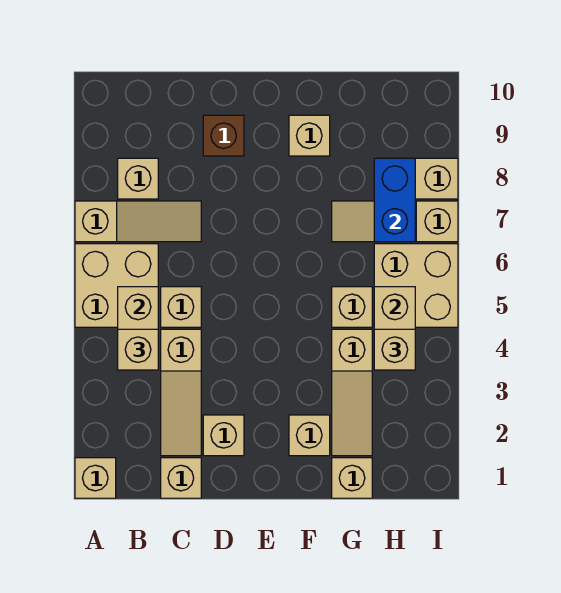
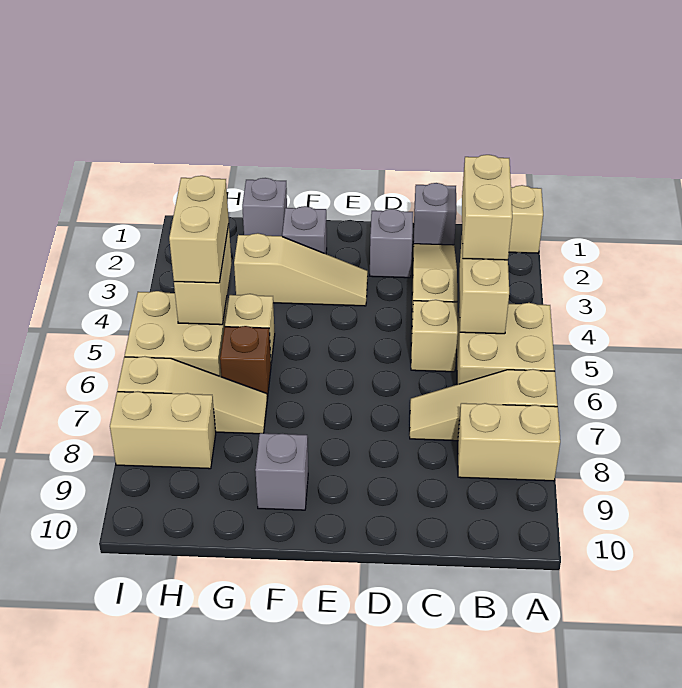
tan 1x1 brick [118,329,158,370] -> tan 1x2 brick [462,155,512,260]
tan 1x1 brick [118,158,158,199] -> tan 1x2 brick [458,403,560,481]
tan 1x1 brick [161,458,201,498] -> grey 1x1 brick [413,183,456,245]
tan 1x1 brick [203,415,244,456] -> grey 1x1 brick [370,209,413,278]
brown 1x1 brick [203,115,244,156] -> brown 1x1 brick moved to [220,326,271,398]
tan 1x1 brick [289,415,330,456] -> grey 1x1 brick [282,206,327,254]
tan 1x1 brick [289,115,330,156] -> grey 1x1 brick [255,433,308,510]
tan 1x1 brick [332,458,372,498] -> grey 1x1 brick [242,178,287,236]
tan 1x3 slope [332,329,372,456] -> tan 1x3 slope turned to [234,233,368,306]
tan 1x1 brick [374,329,415,370] -> tan 1x2 brick [169,176,229,283]
blue 1x2 brick [374,158,415,242] -> none

